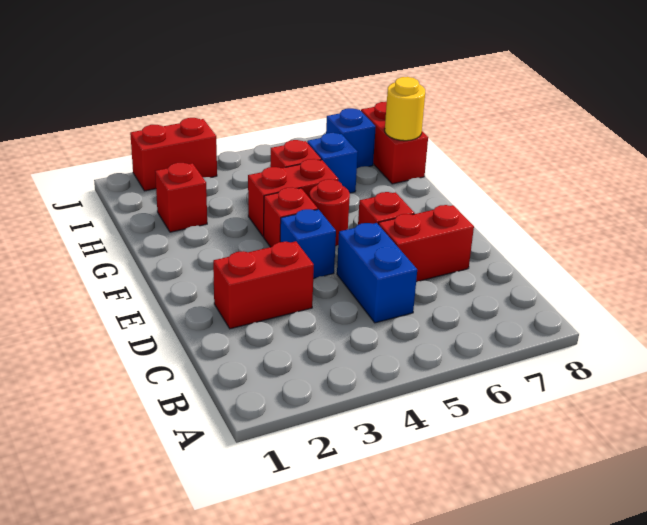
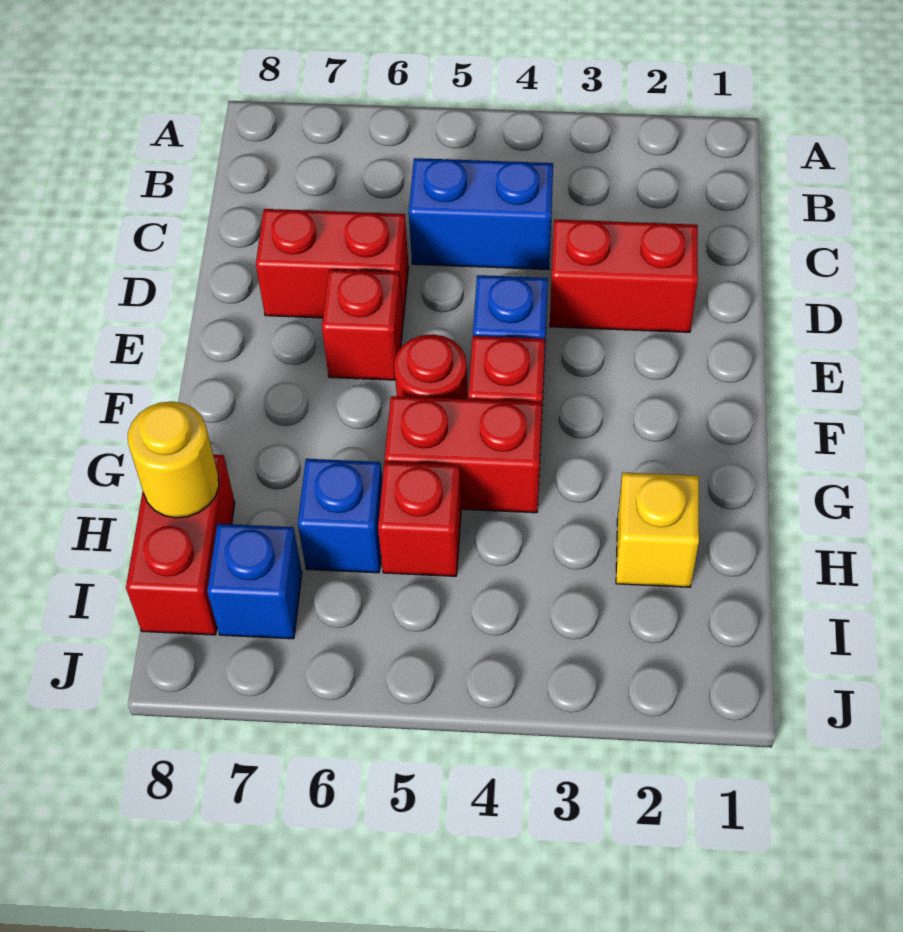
blue 1x2 brick [337,223,417,323] -> blue 1x2 brick turned to [409,158,553,269]
red 1x1 brick [155,163,207,232] -> yellow 1x1 brick [616,472,699,587]
red 1x2 brick [130,118,217,191] -> none

